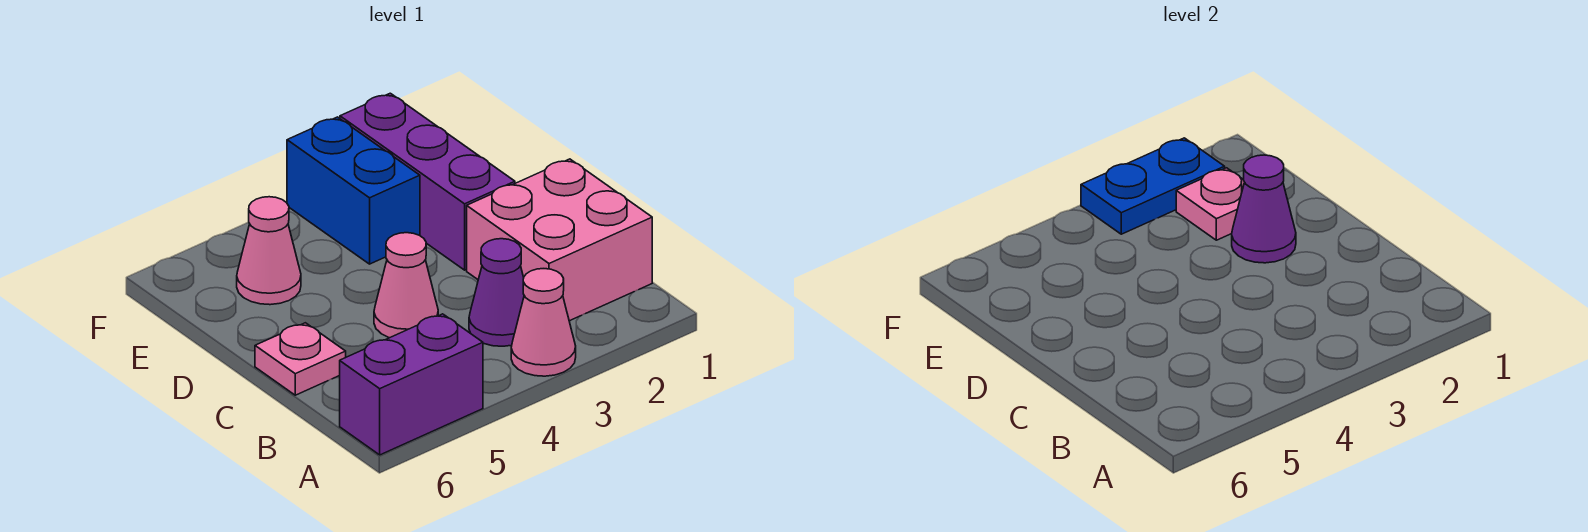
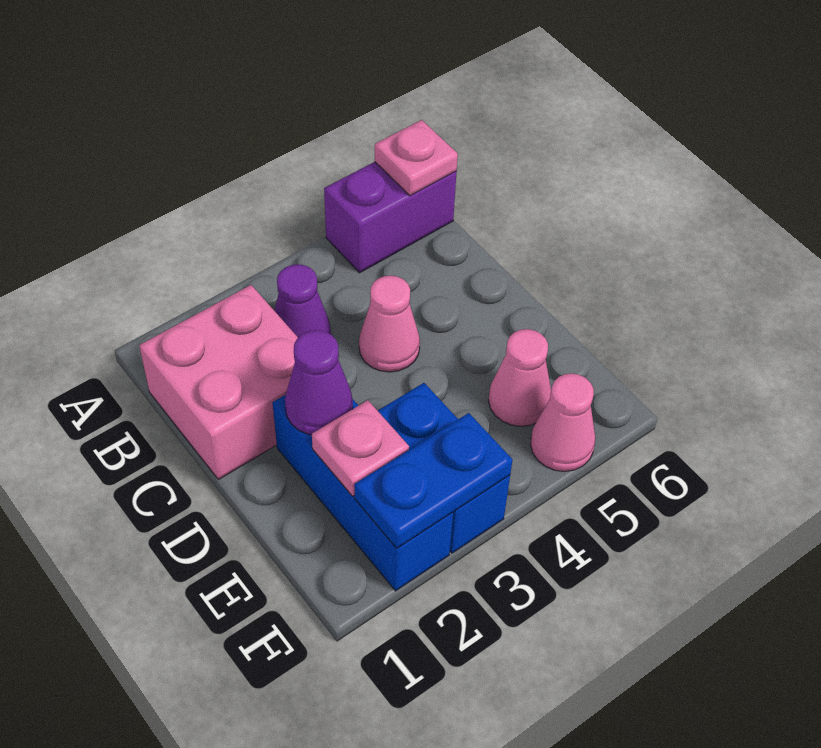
pink 1x1 cone [511,269,576,376] -> pink 1x1 cone moved to [530,373,595,472]
pink 1x1 plate [255,323,346,395] -> pink 1x1 plate moved to [375,120,458,196]
purple 1x3 brick [340,93,515,270] -> blue 1x3 brick [273,395,453,591]

